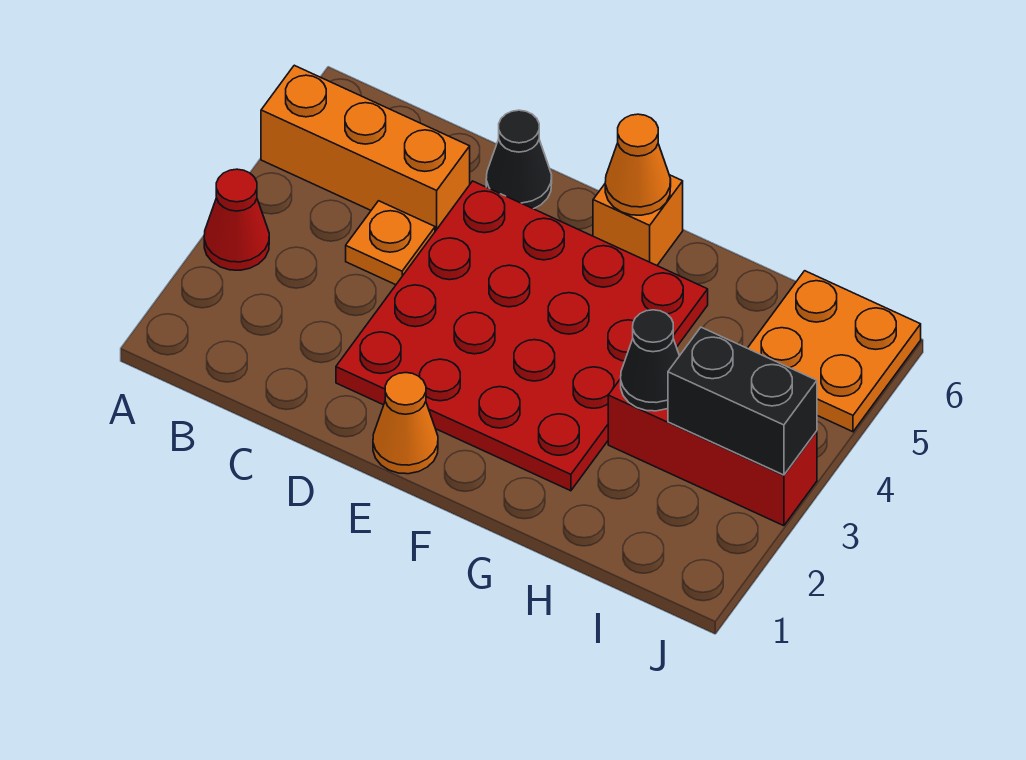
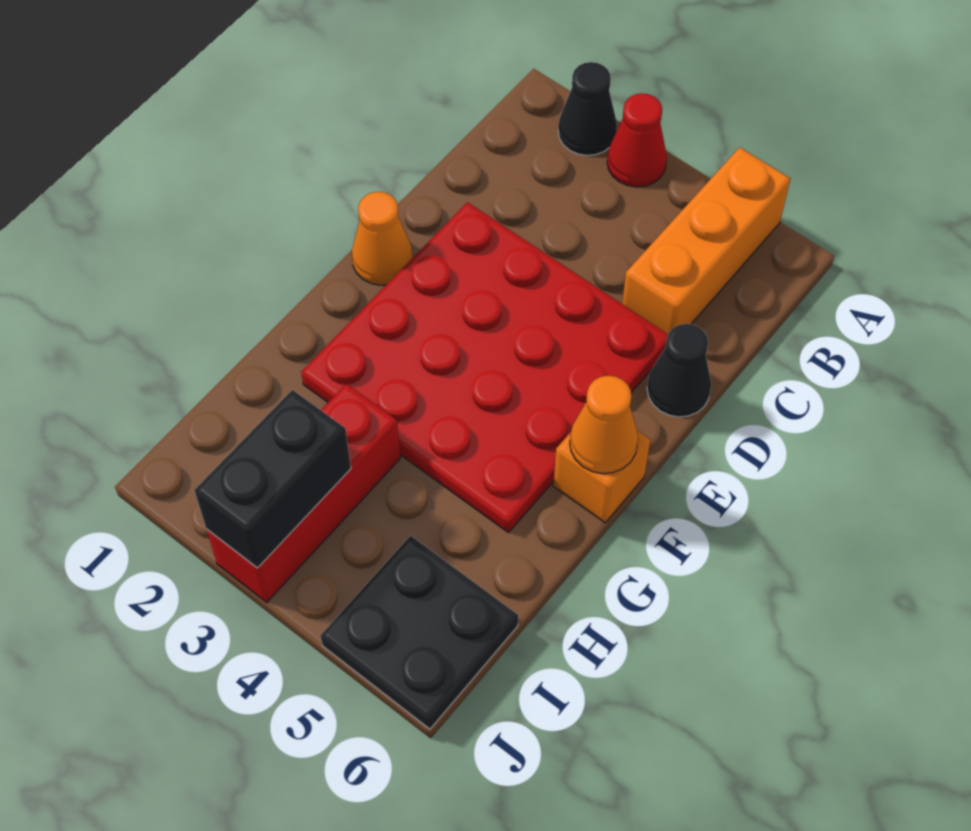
orange 1x1 plate [346,201,435,285] -> none
black 1x1 cone [621,310,679,411] -> black 1x1 cone moved to [558,62,617,155]
orange 2x2 plate [748,271,921,432] -> black 2x2 plate [320,536,518,729]

